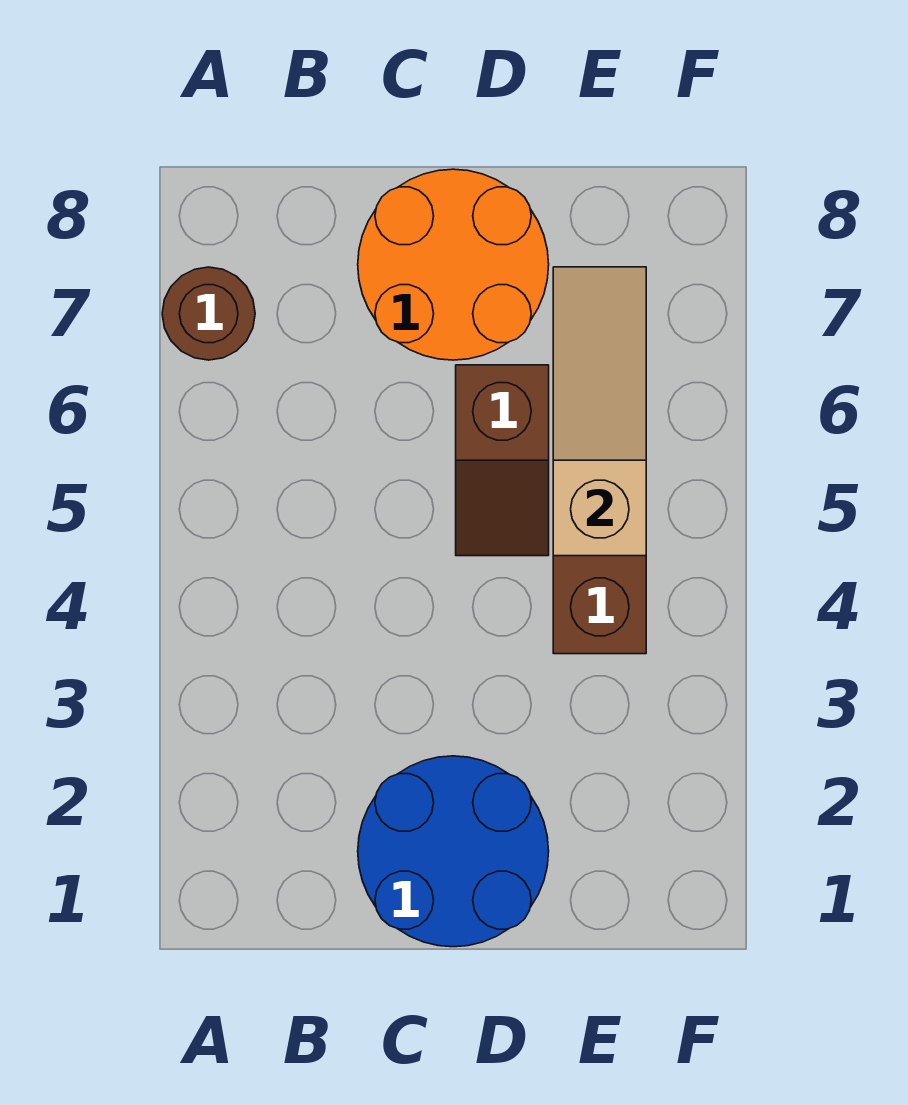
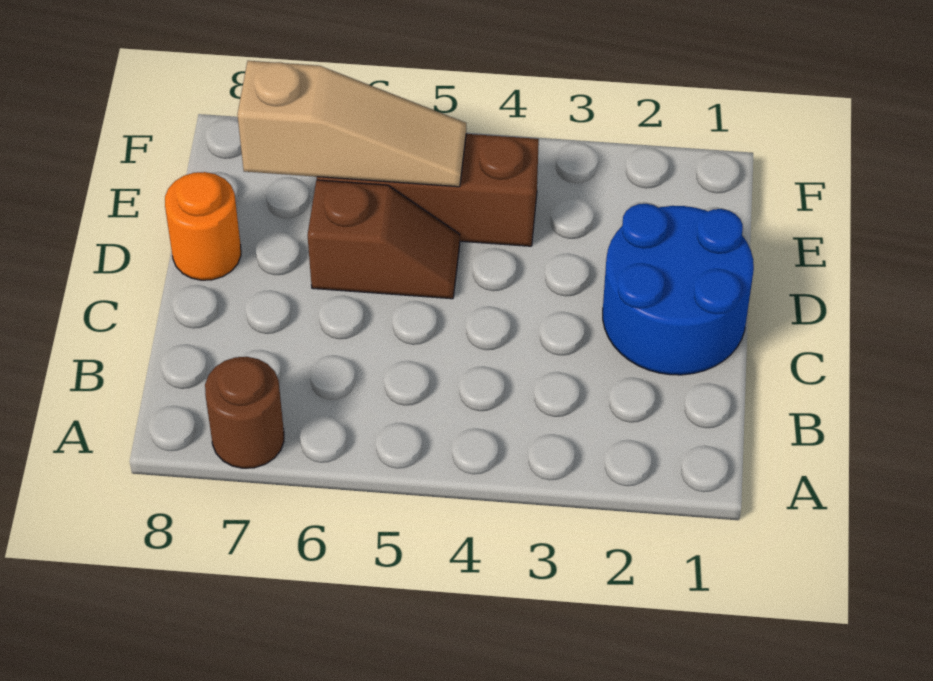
orange 2x2 round brick [358,169,549,360] -> orange 1x1 round brick [165,172,241,280]
tan 1x3 slope [553,267,646,556] -> tan 1x3 slope turned to [237,61,466,187]

